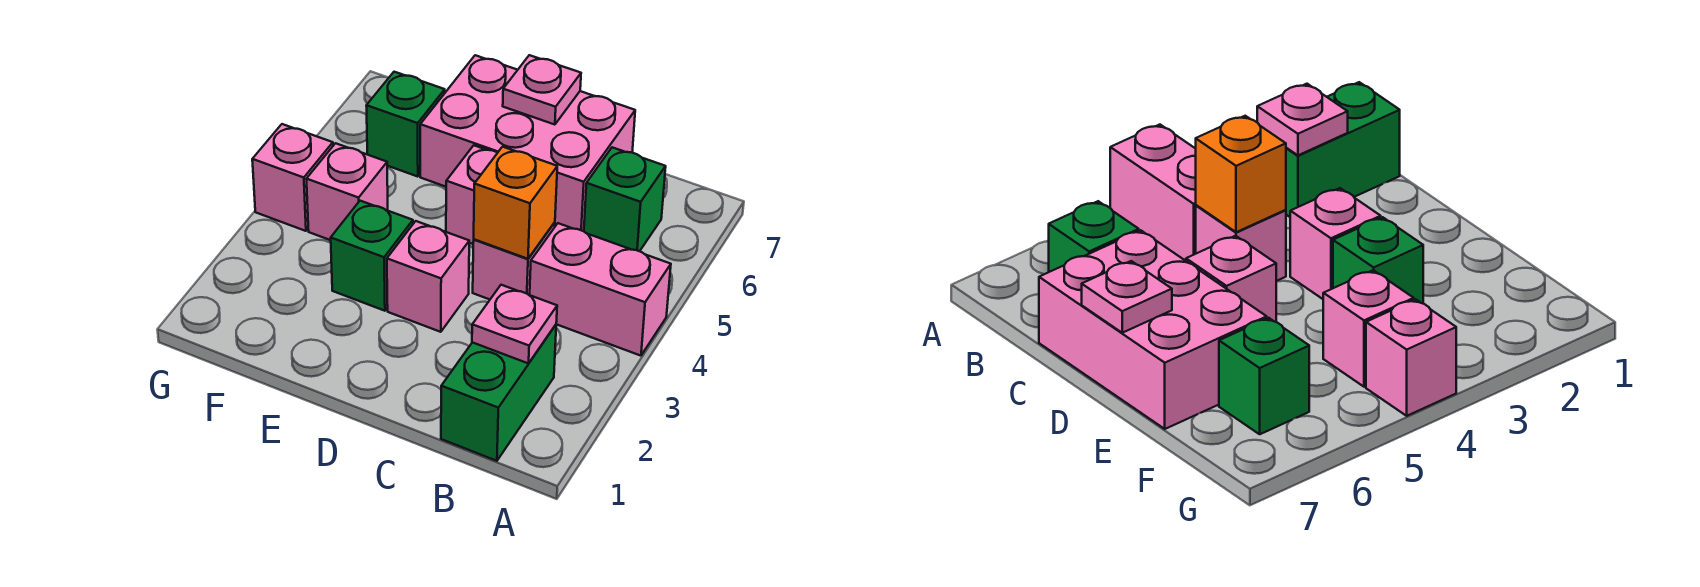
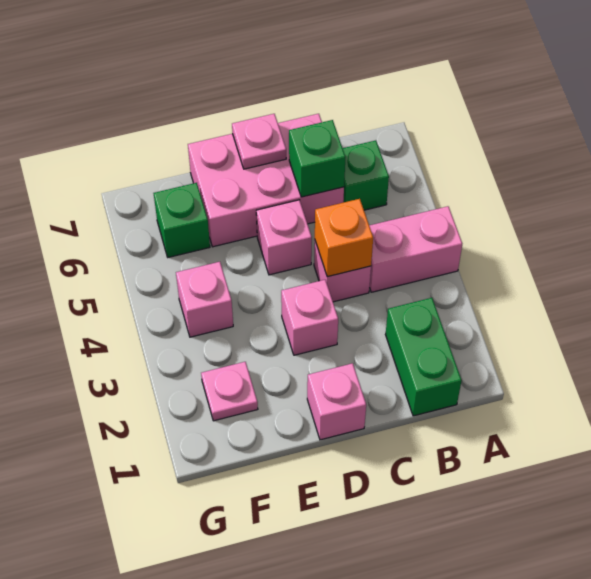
pink 1x1 plate [472,285,557,363] -> pink 1x1 plate moved to [201,362,258,421]
green 1x1 brick [331,201,413,311] -> green 1x1 brick moved to [289,120,345,197]
pink 1x1 brick [252,124,333,231] -> pink 1x1 brick moved to [307,363,366,440]

